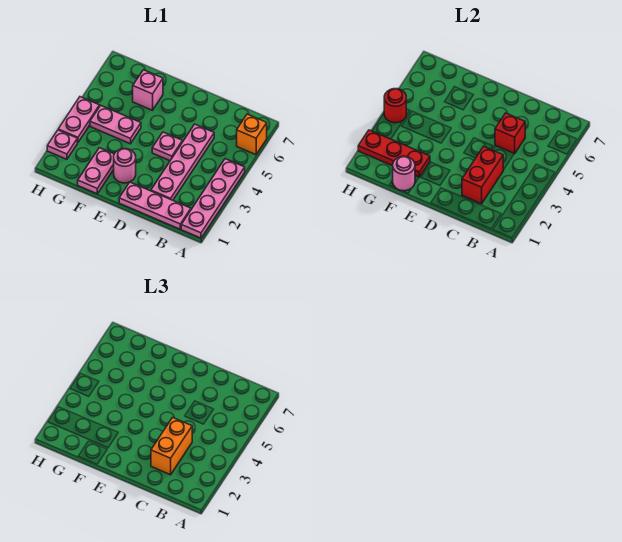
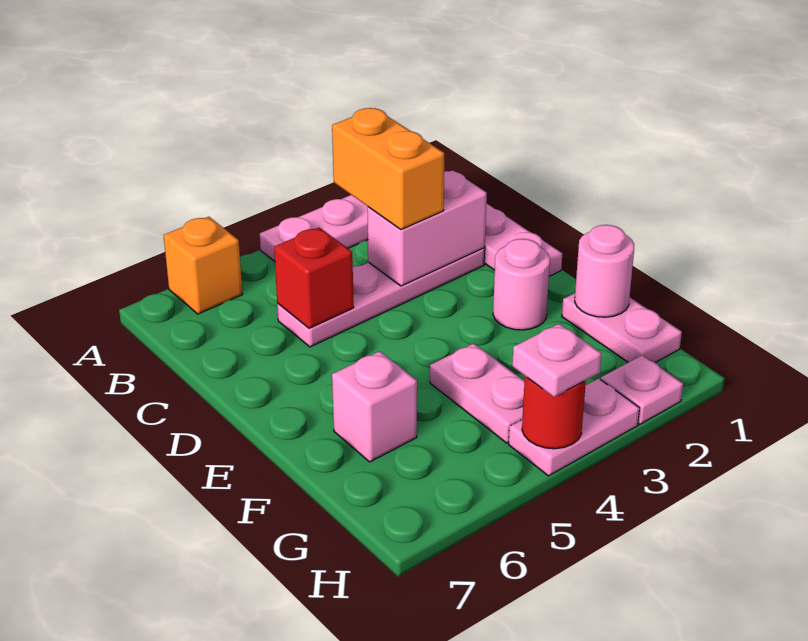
red 1x2 brick [462,147,503,204] -> pink 1x2 brick [367,170,487,286]
orange 1x2 brick [151,418,192,475] -> orange 1x2 brick turned to [332,108,444,230]
pink 1x1 plate [152,132,182,161] -> pink 1x1 plate moved to [512,324,601,397]
pink 1x2 plate [78,148,114,194] -> pink 1x2 plate turned to [562,293,682,362]
red 1x3 plate [358,130,430,177] -> none

